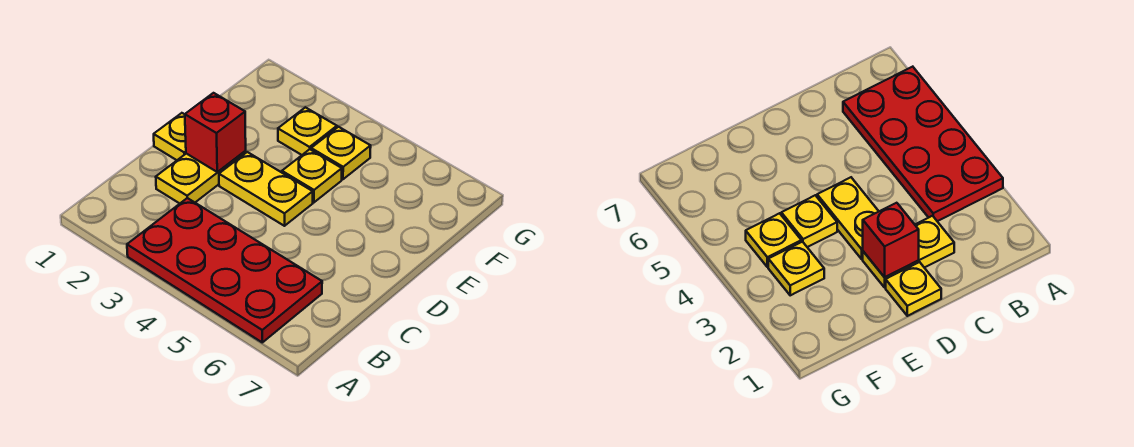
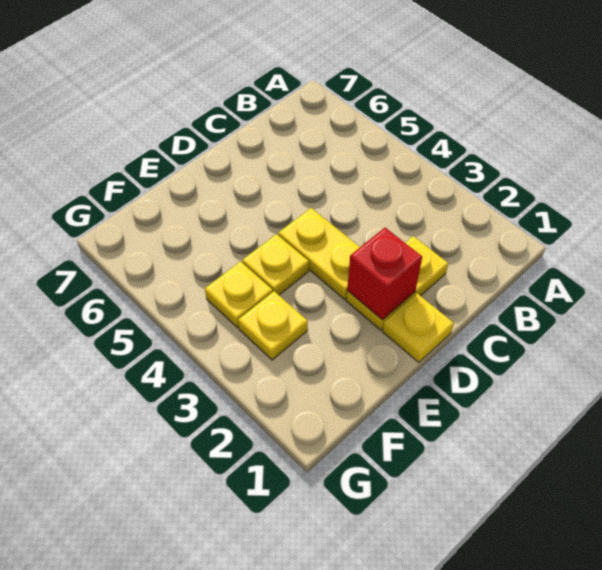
red 2x4 plate [127,198,322,342] -> none

